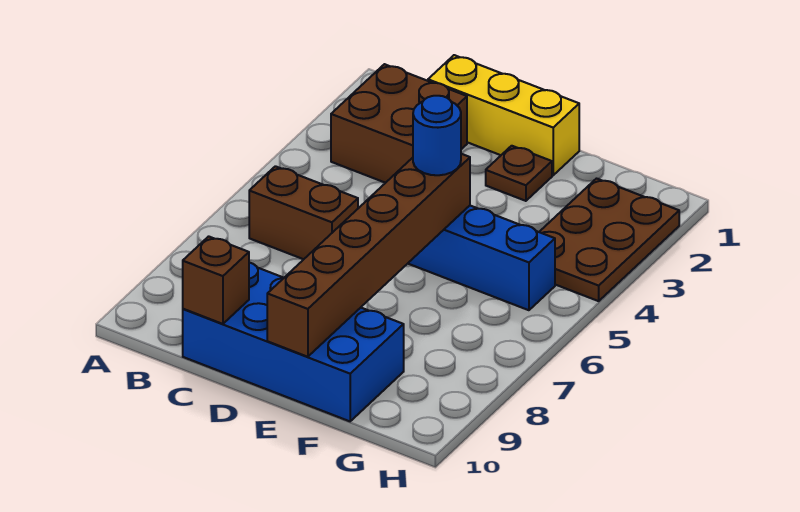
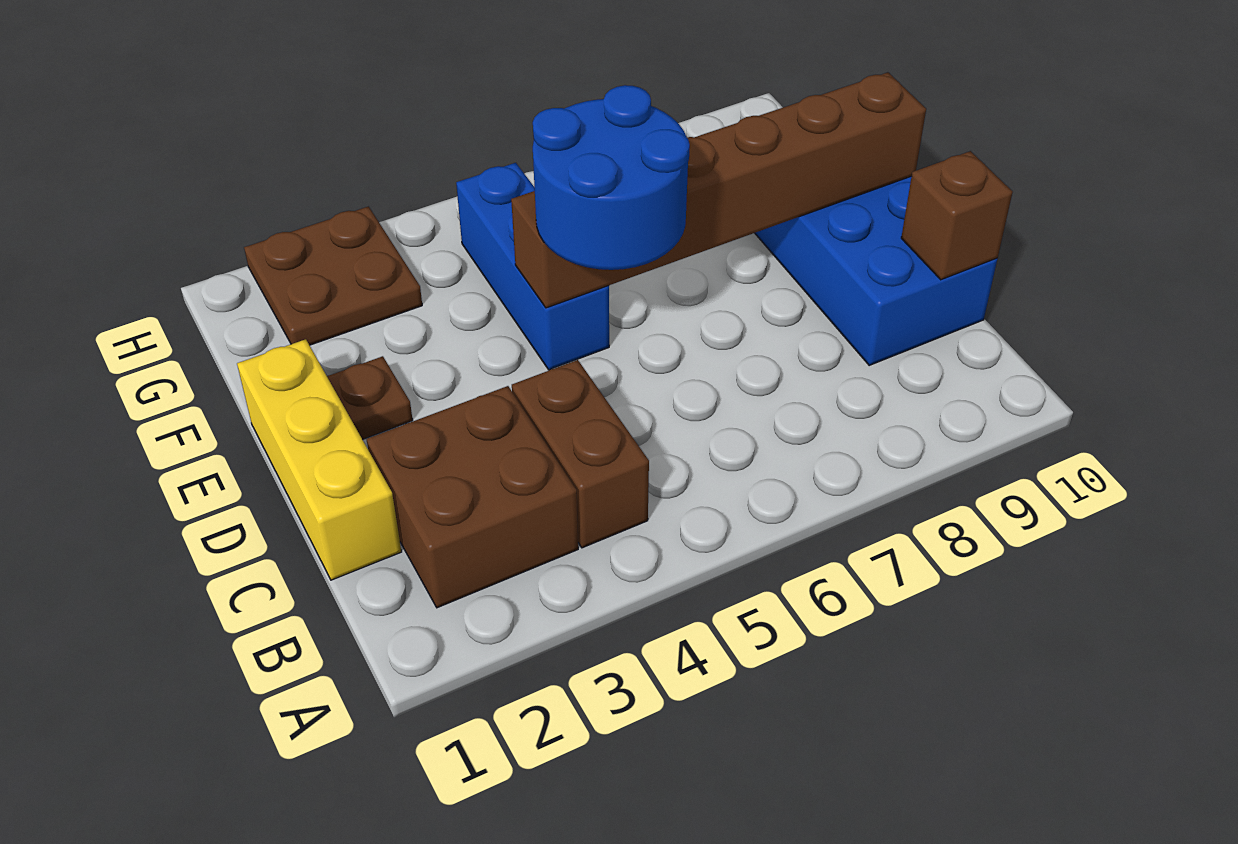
brown 1x2 brick [249,166,358,259] -> brown 1x2 brick moved to [512,360,649,548]
blue 1x1 round brick [413,96,461,175] -> blue 2x2 round brick [533,85,690,270]
brown 2x3 plate [540,179,679,301] -> brown 2x2 plate [244,207,422,345]

